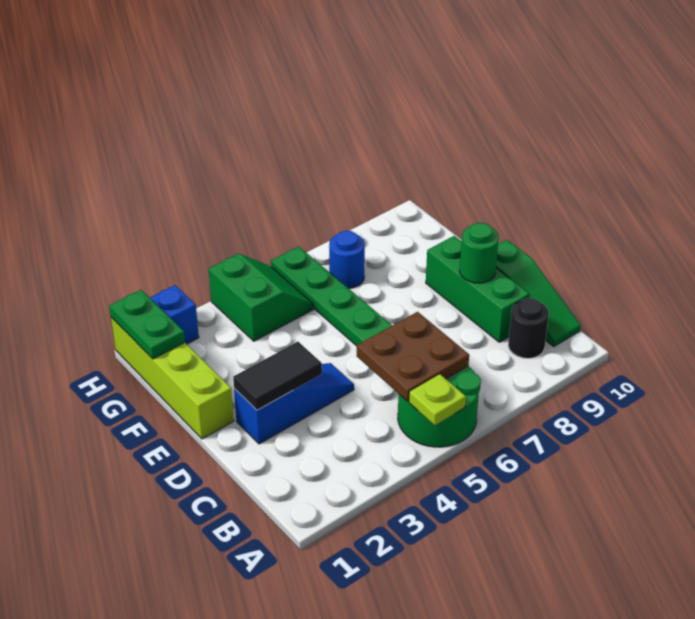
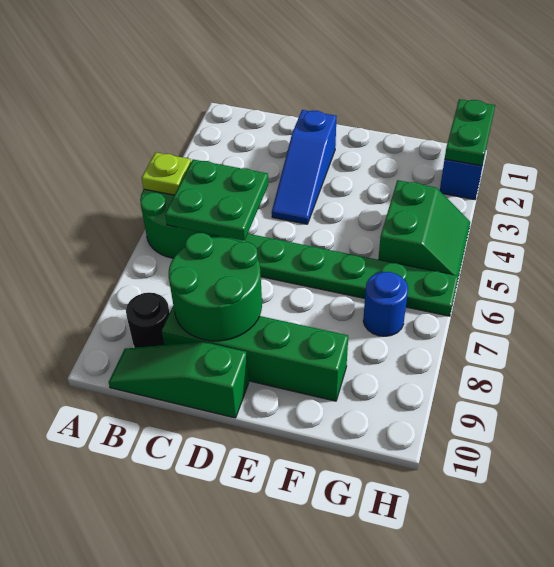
brown 2x2 plate [357,312,469,401] -> green 2x2 plate [165,159,268,241]
green 1x3 brick [426,236,529,342] -> green 1x4 brick [162,306,348,401]
black 1x2 tile [233,342,322,410] -> none
green 1x1 round brick [460,223,499,283] -> green 2x2 round brick [169,233,262,341]
lime 1x4 brick [111,317,234,439] -> none
green 1x2 plate [109,290,185,359] -> green 1x2 plate turned to [445,99,495,166]
green 2x2 slope [209,254,313,341] -> green 2x2 slope turned to [378,180,470,276]

